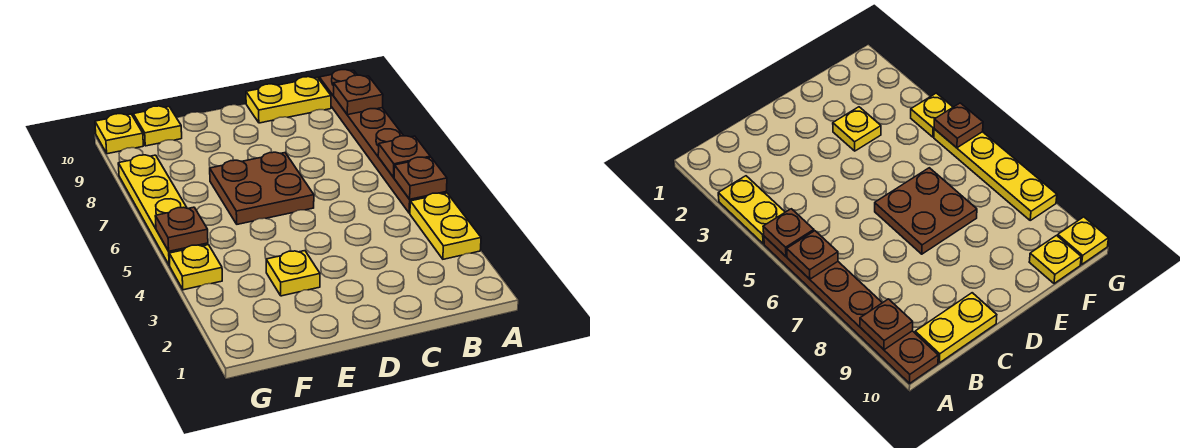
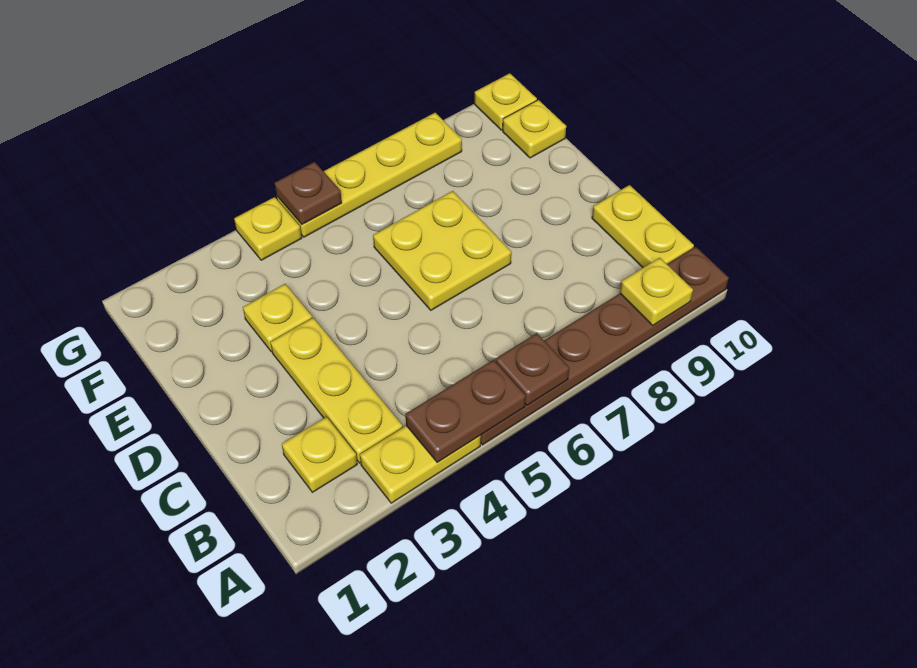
brown 1x1 plate [394,157,447,199] -> brown 1x2 plate [405,360,526,462]
brown 1x1 plate [334,75,383,115] -> yellow 1x1 plate [620,258,693,325]
none -> yellow 1x1 plate [282,417,357,492]
none -> yellow 1x3 plate [270,318,403,463]
brown 2x2 plate [210,152,314,224] -> yellow 2x2 plate [373,191,511,310]

